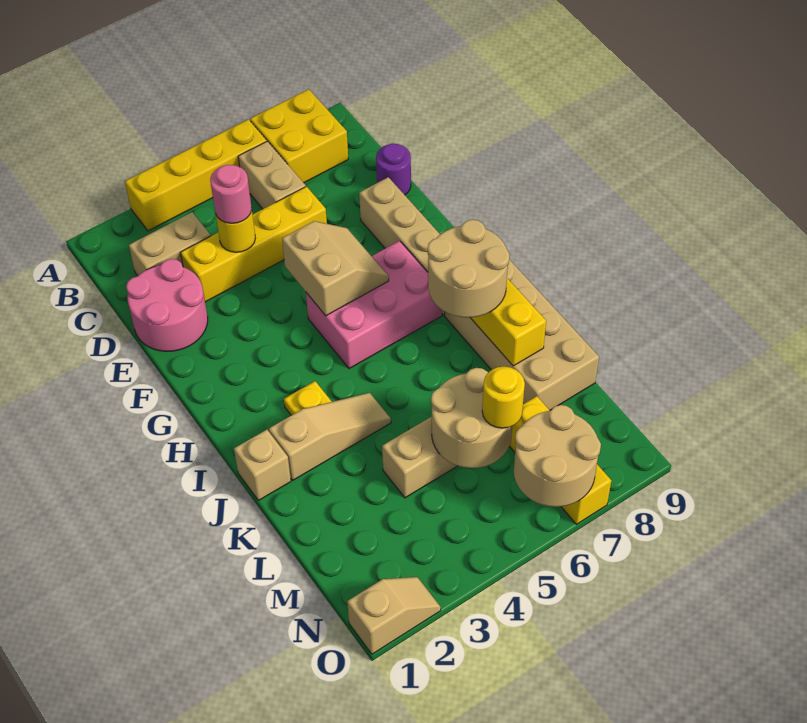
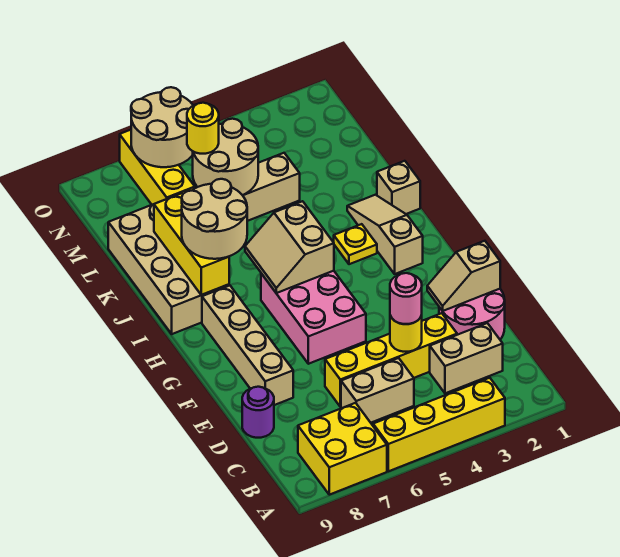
tan 1x2 brick [238,141,306,209] -> tan 1x2 brick turned to [341,358,414,423]
tan 2x2 slope [282,221,389,316] -> tan 2x2 slope moved to [245,201,334,293]
pink 2x3 brick [306,241,442,369] -> pink 2x3 brick turned to [261,271,366,364]
tan 1x3 slope [269,393,391,480] -> tan 1x3 slope turned to [347,195,423,274]
tan 1x2 slope [347,577,441,654] -> tan 1x2 slope moved to [427,241,500,311]

